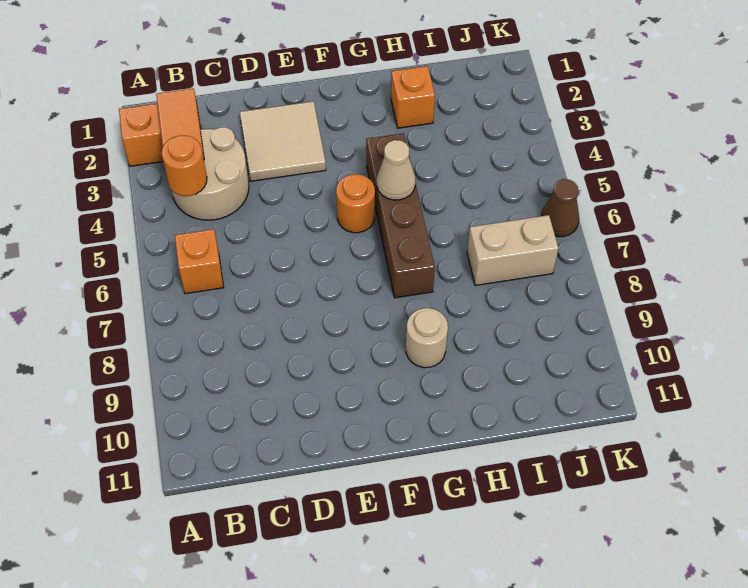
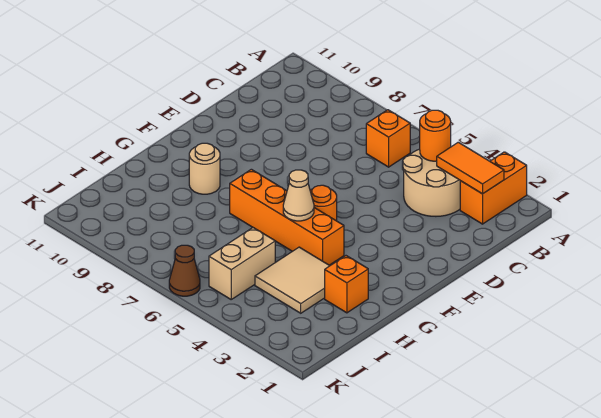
tan 2x2 tile [240,101,326,181] -> tan 2x2 tile moved to [255,247,330,313]
brown 1x4 brick [366,133,435,298] -> orange 1x4 brick [230,169,344,265]
tan 1x2 brick [467,215,558,286] -> tan 1x2 brick moved to [209,228,275,299]

